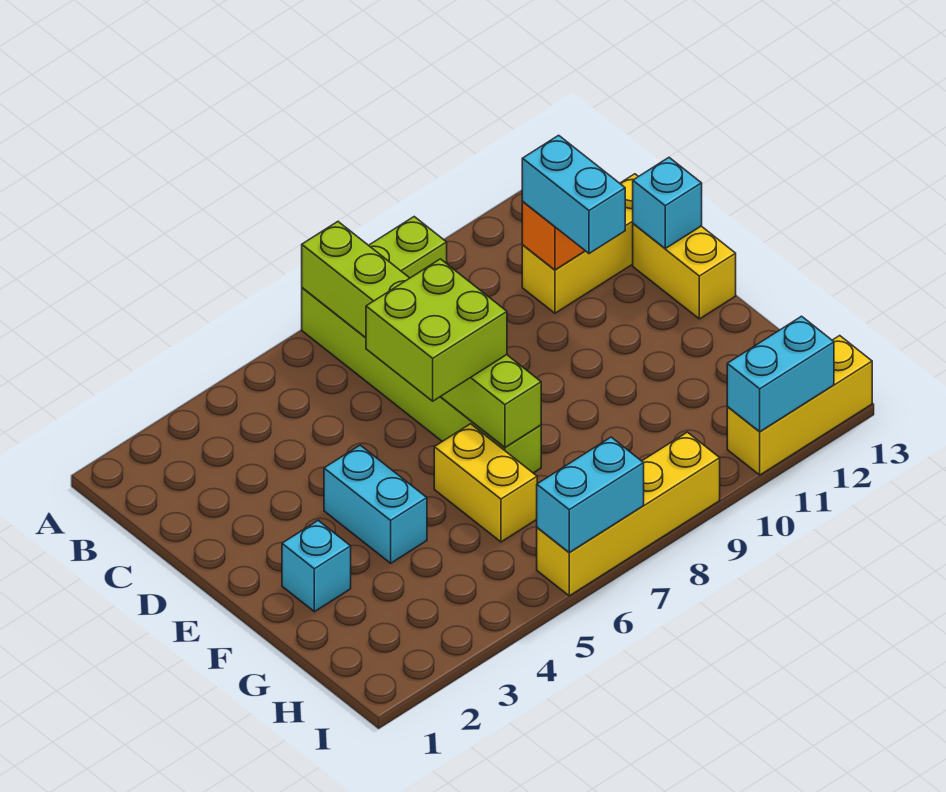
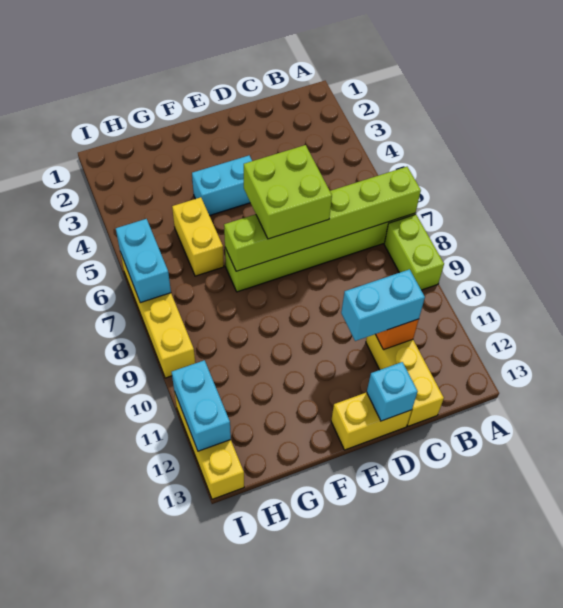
cyan 1x1 brick [282,521,351,612] -> none
yellow 1x2 brick [434,424,537,542] -> yellow 1x2 brick turned to [172,197,224,276]

